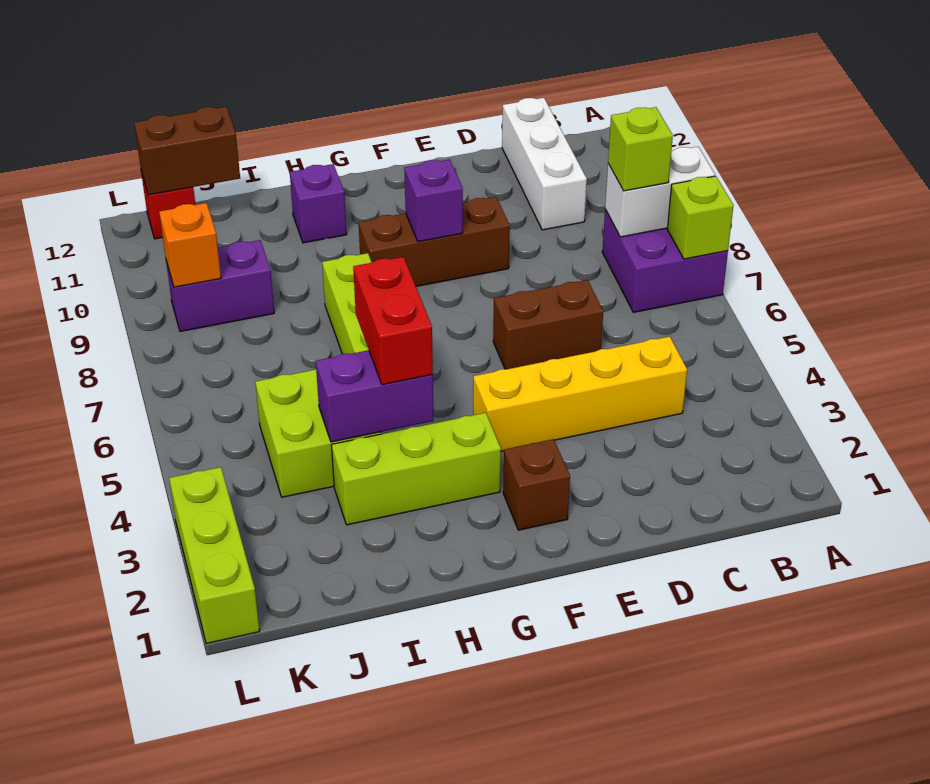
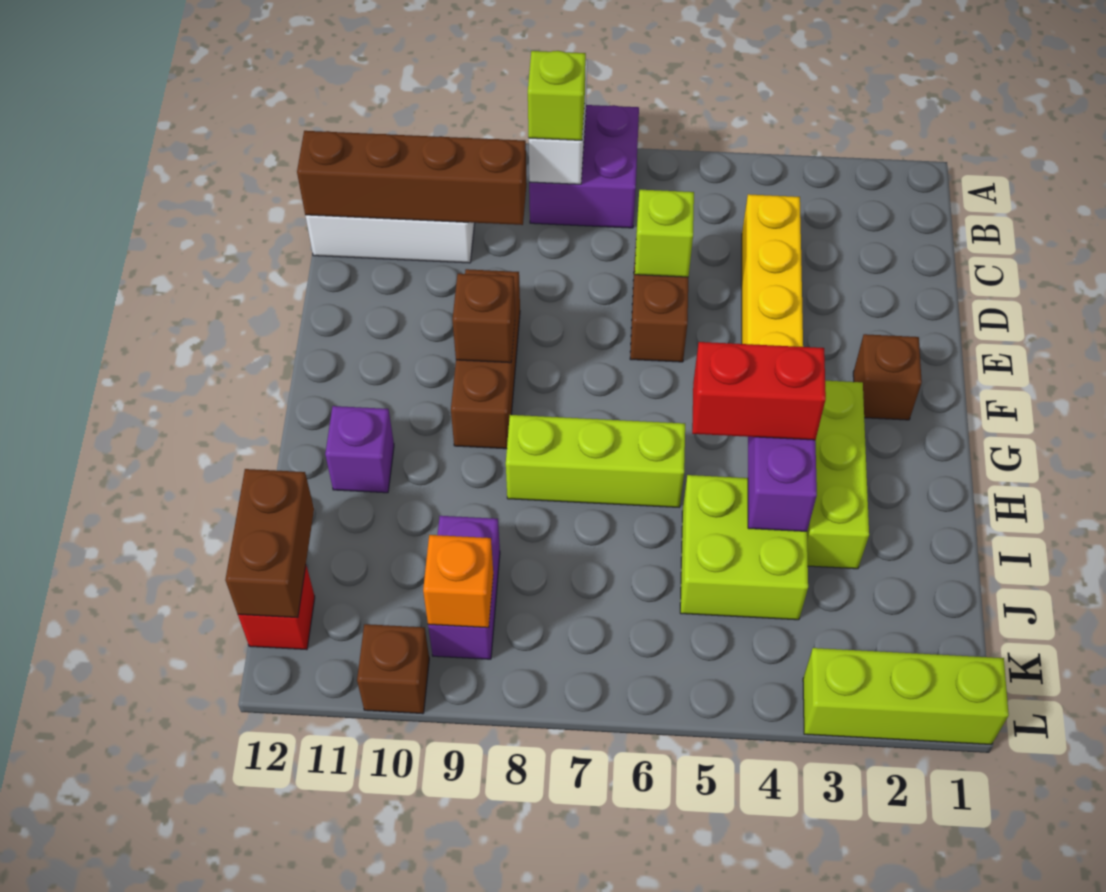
lime 1x1 brick [667,176,734,259] -> lime 1x1 brick moved to [635,190,694,277]
none -> brown 1x4 brick [297,131,527,225]
purple 1x1 brick [404,159,463,242] -> brown 1x1 brick [453,274,515,363]
none -> brown 1x1 brick [357,624,429,714]

